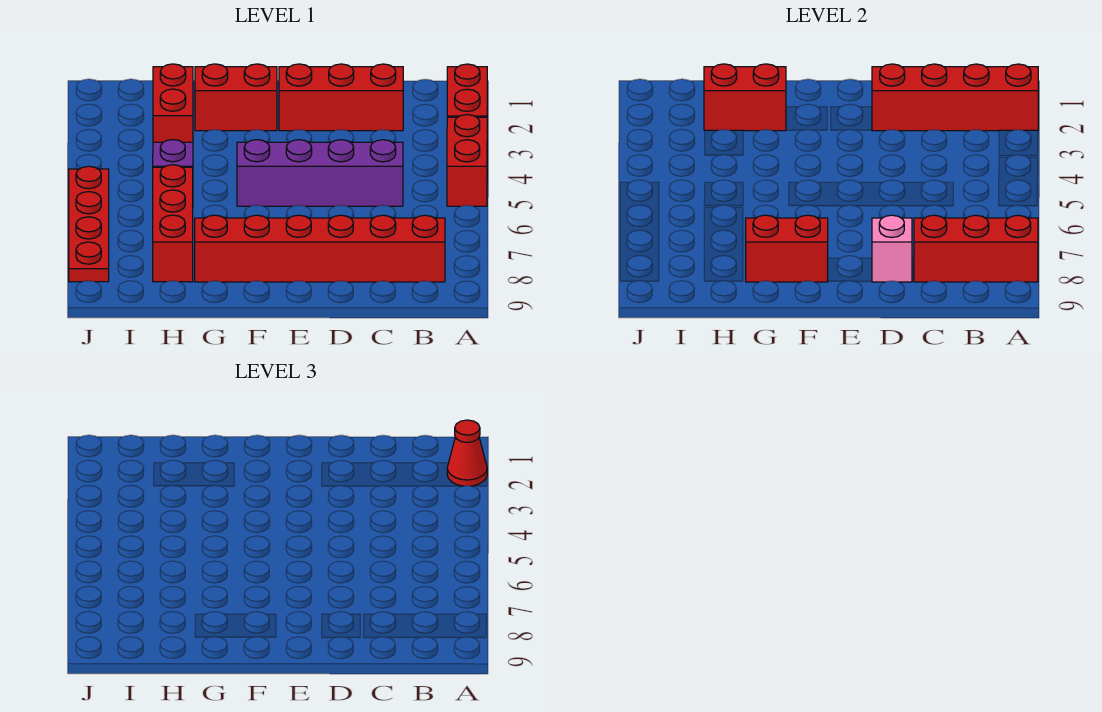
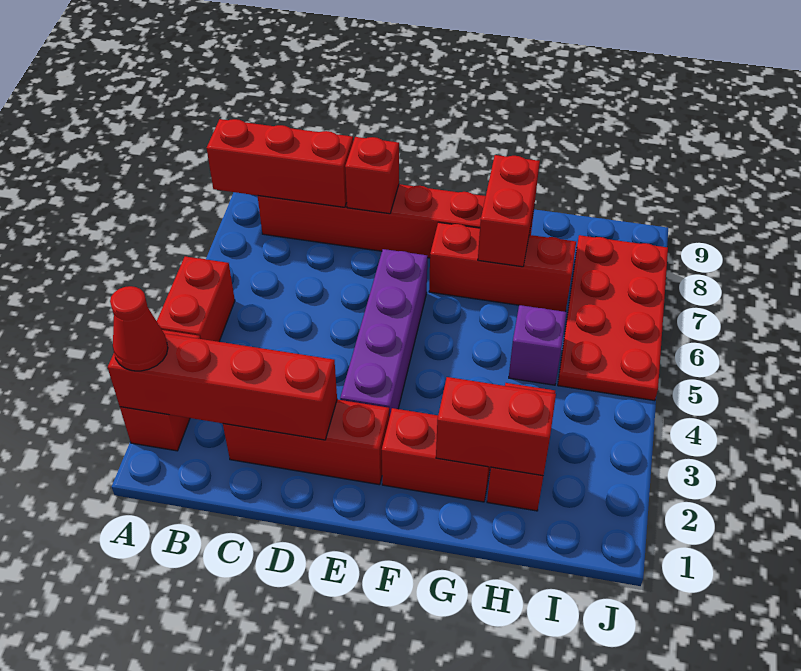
purple 1x4 brick [237,140,403,206] -> purple 1x4 brick turned to [340,249,427,415]
pink 1x1 brick [872,215,912,282] -> red 1x1 brick [345,137,399,214]
red 1x2 brick [746,215,828,282] -> red 1x2 brick turned to [478,155,540,267]
red 1x3 brick [153,165,193,282] -> red 1x3 brick turned to [429,222,576,312]
red 1x4 plate [69,166,109,282] -> red 2x4 plate [558,235,668,401]

